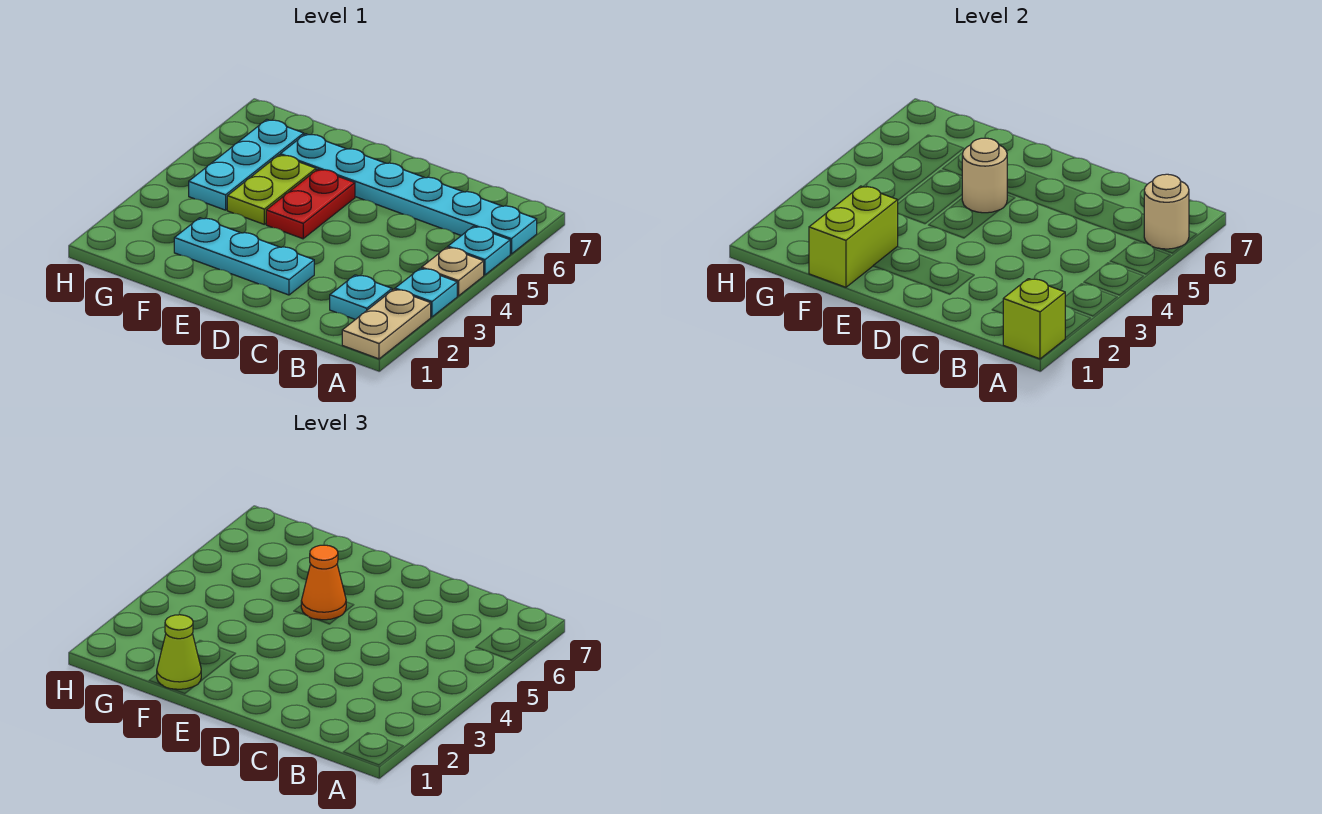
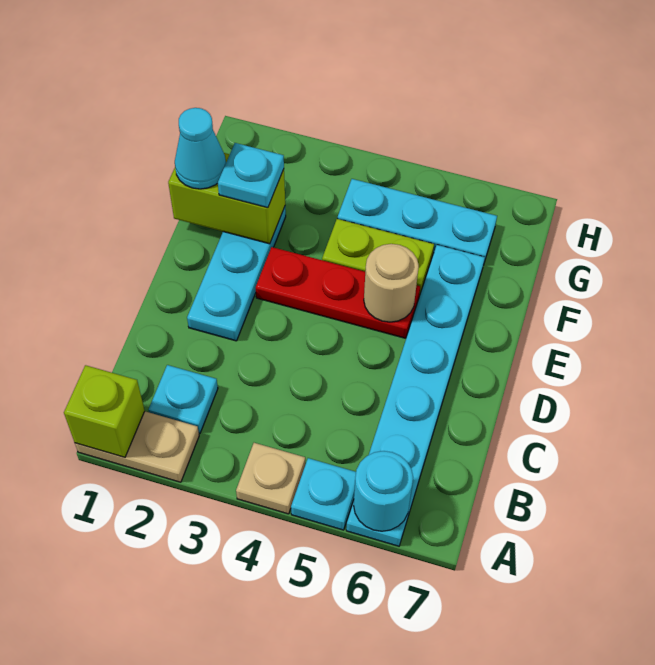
cyan 1x1 plate [395,268,457,317] -> cyan 1x1 plate moved to [218,143,284,208]
tan 1x1 round brick [1144,174,1189,249] -> cyan 1x1 round brick [354,451,413,531]
red 1x2 plate [266,169,355,239] -> red 1x3 plate [256,247,420,338]
orange 1x1 cone [301,545,346,620] -> none
lime 1x1 cone [157,615,201,689] -> cyan 1x1 cone [175,108,226,189]

